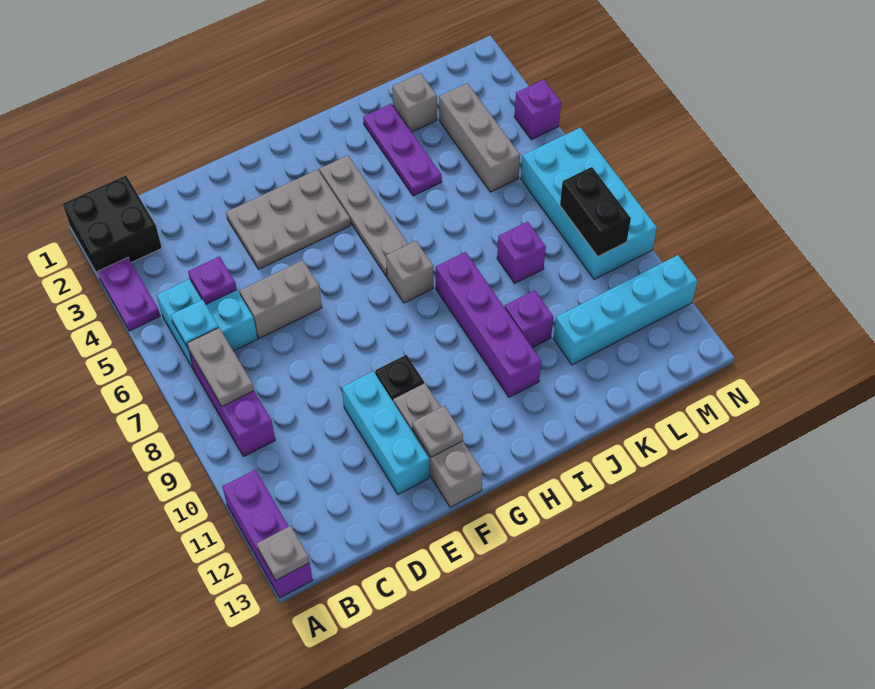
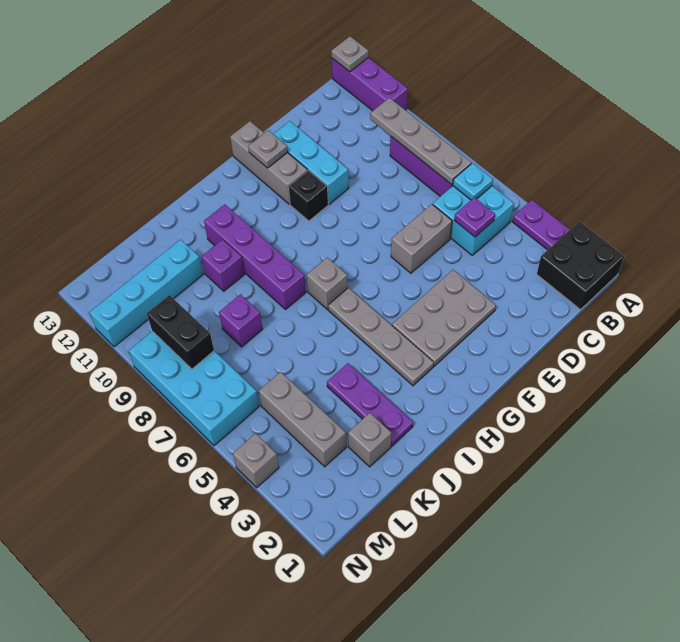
grey 1x2 plate [187,328,254,407] -> grey 1x4 plate [370,98,472,185]
purple 1x1 brick [514,80,561,140] -> grey 1x1 brick [233,433,279,487]

